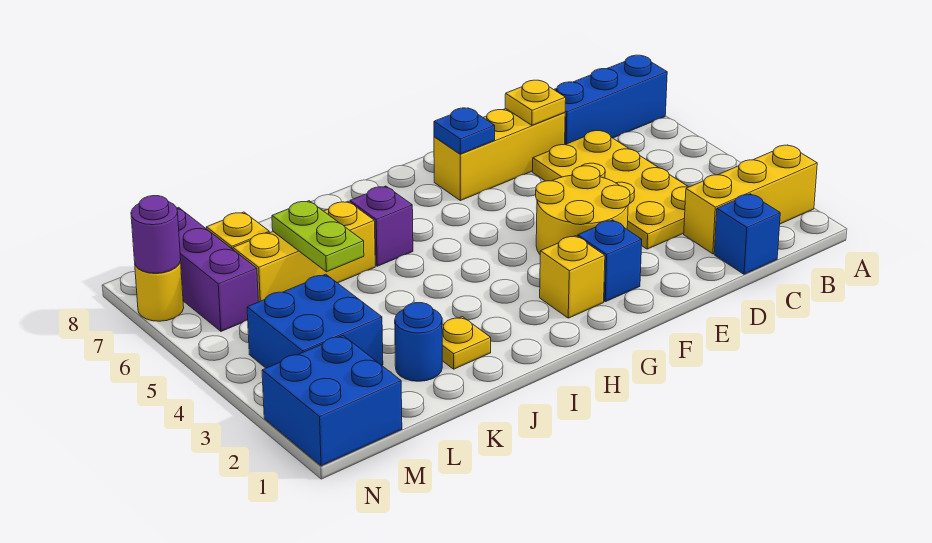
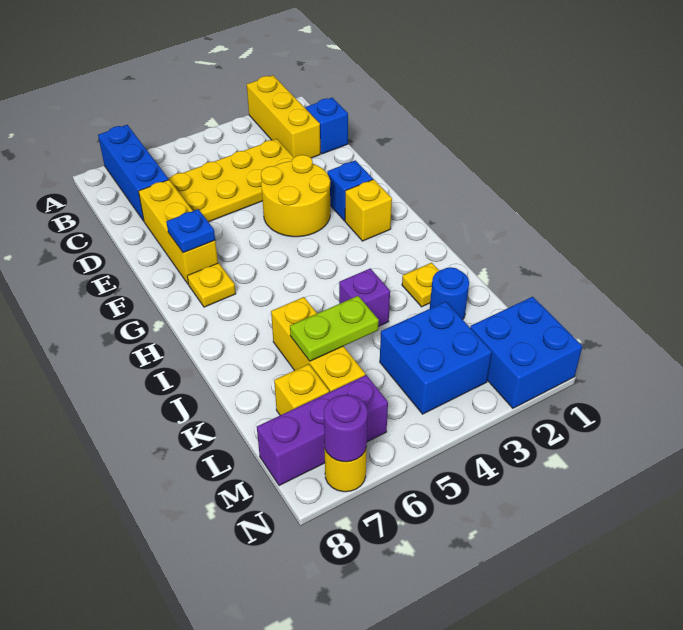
yellow 1x1 plate [505,80,566,125] -> yellow 1x1 plate moved to [187,263,236,307]
purple 1x1 brick [350,186,413,266] -> purple 1x1 brick moved to [339,268,390,327]

